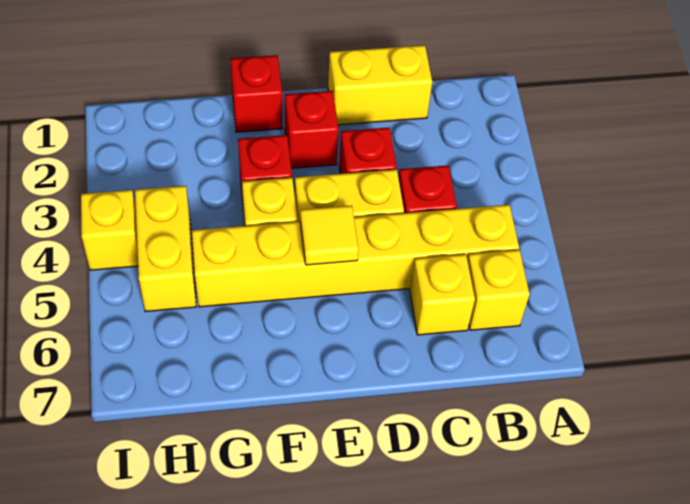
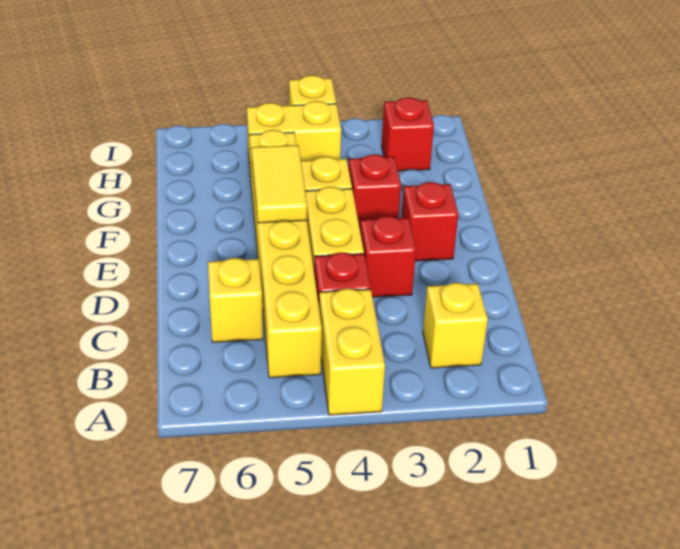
yellow 1x1 brick [467,250,530,330] -> yellow 1x1 brick moved to [423,283,488,368]
yellow 1x2 brick [328,45,432,125] -> yellow 1x2 brick moved to [319,289,385,415]
yellow 1x1 tile [300,205,359,265] -> yellow 1x2 tile [252,145,307,223]
red 1x1 brick [230,55,283,132] -> red 1x1 brick moved to [382,97,434,171]

